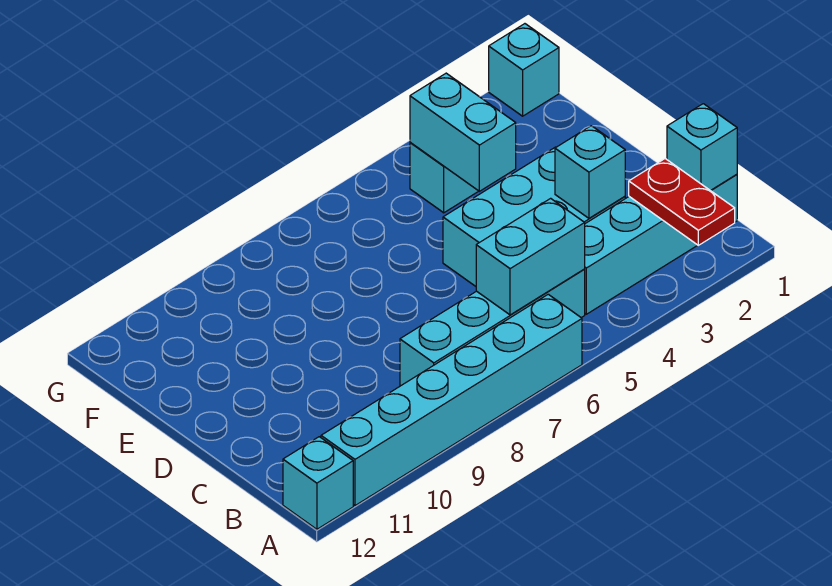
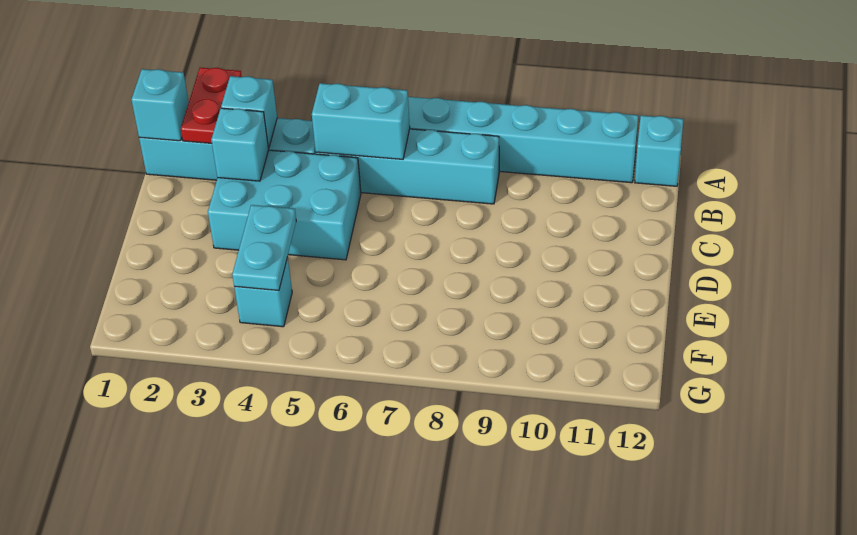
cyan 1x2 brick [410,73,516,191] -> cyan 1x2 plate [232,205,296,291]
cyan 1x1 brick [489,24,559,116] -> cyan 1x1 brick moved to [221,76,277,148]

